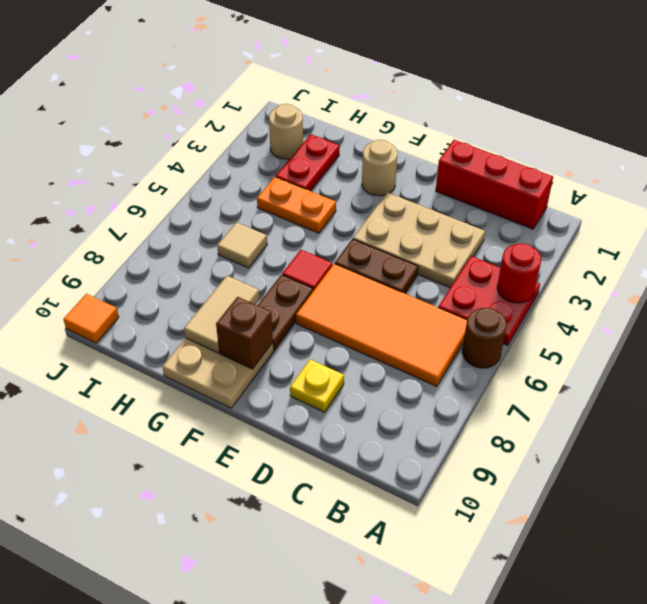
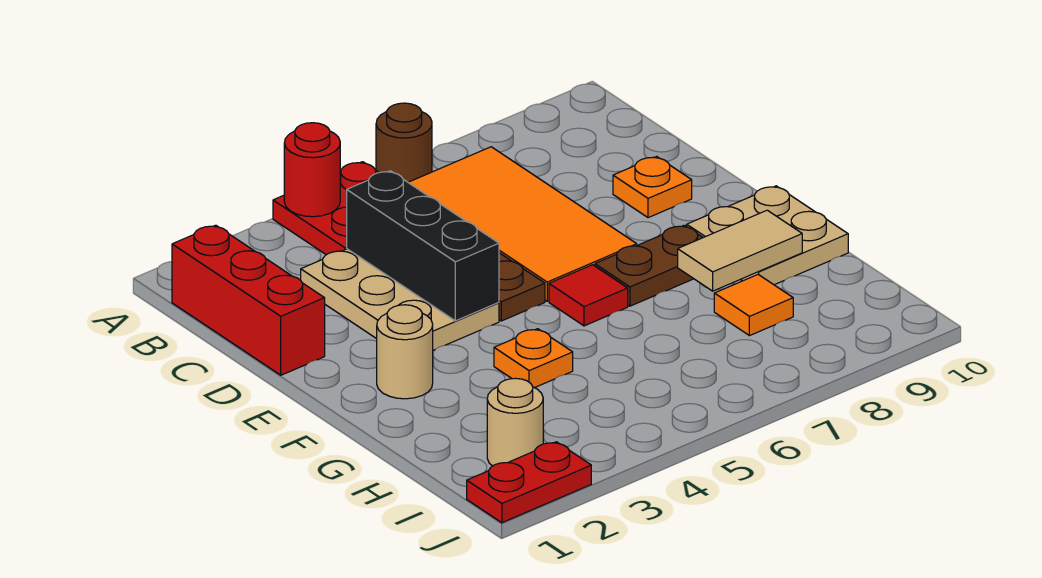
none -> black 1x3 brick [347,171,499,321]
yellow 1x1 plate [290,359,344,412] -> orange 1x1 plate [613,156,692,218]
brown 1x1 brick [216,297,273,369] -> none
orange 1x2 plate [257,177,336,233] -> orange 1x1 plate [494,329,573,388]
red 1x2 plate [276,134,340,191] -> red 1x2 plate moved to [467,442,591,523]
tan 1x1 tile [217,222,267,268] -> none
orange 1x1 tile [63,294,119,343] -> orange 1x1 tile moved to [714,274,793,336]

